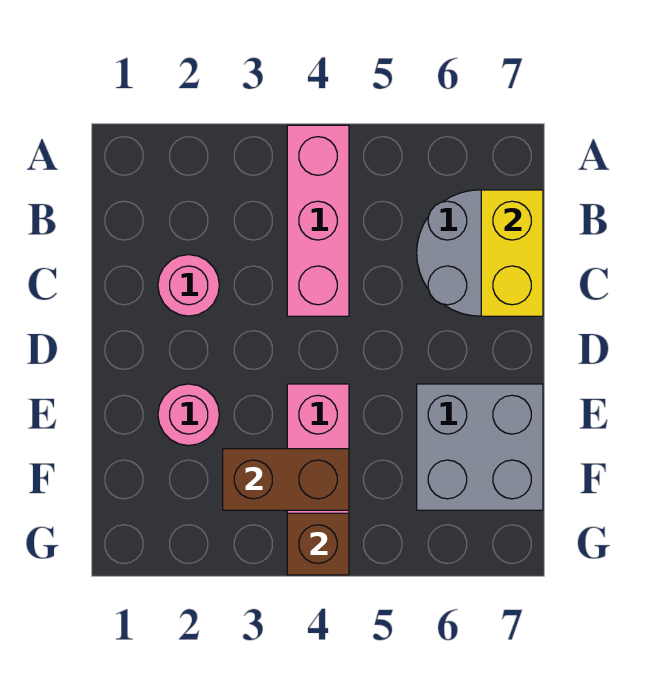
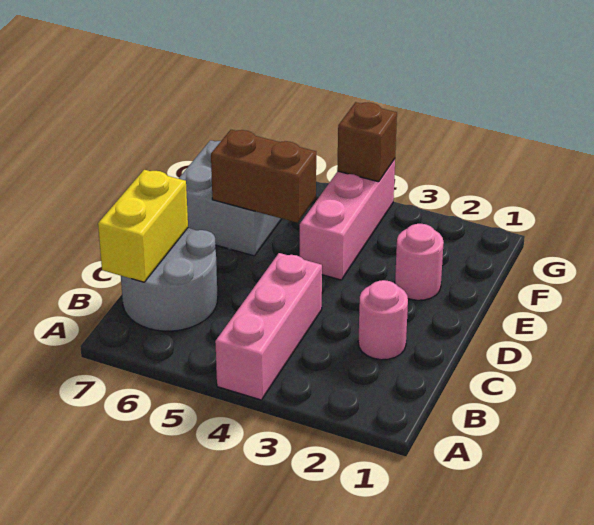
brown 1x2 brick [223,449,349,510] -> brown 1x2 brick moved to [211,130,316,223]

